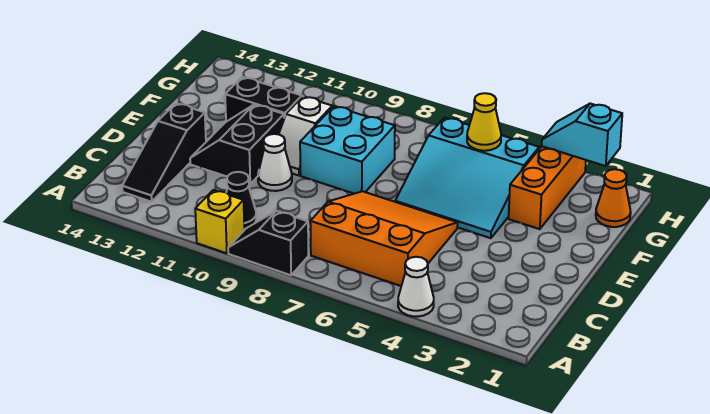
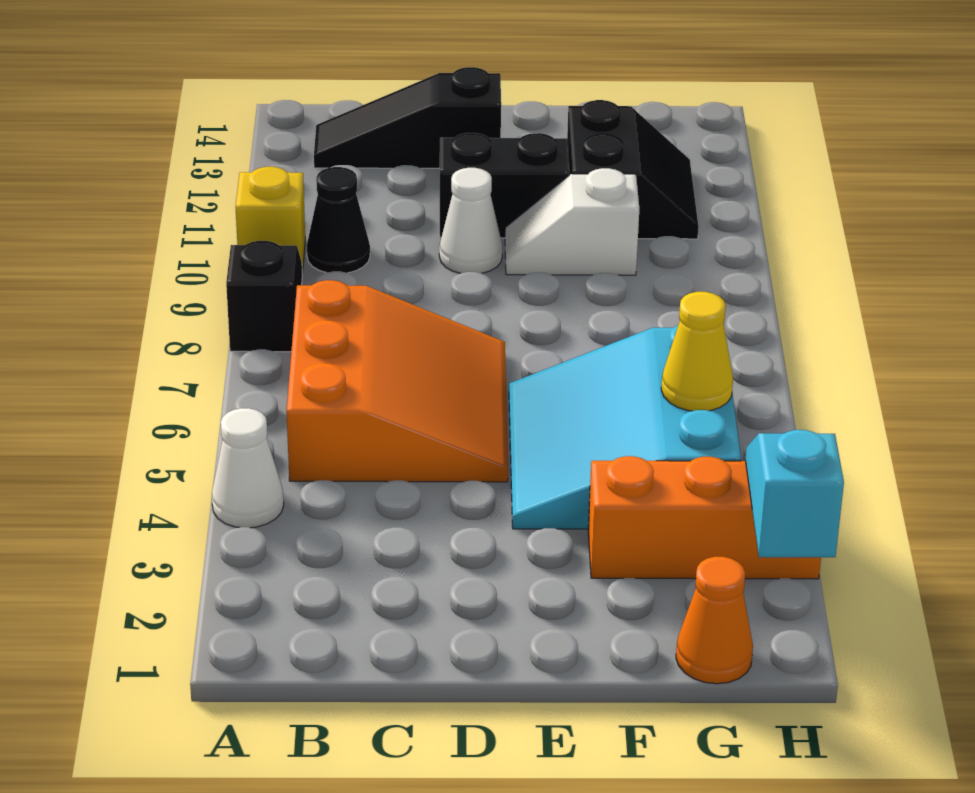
cyan 2x2 brick [300,106,395,194] -> none

